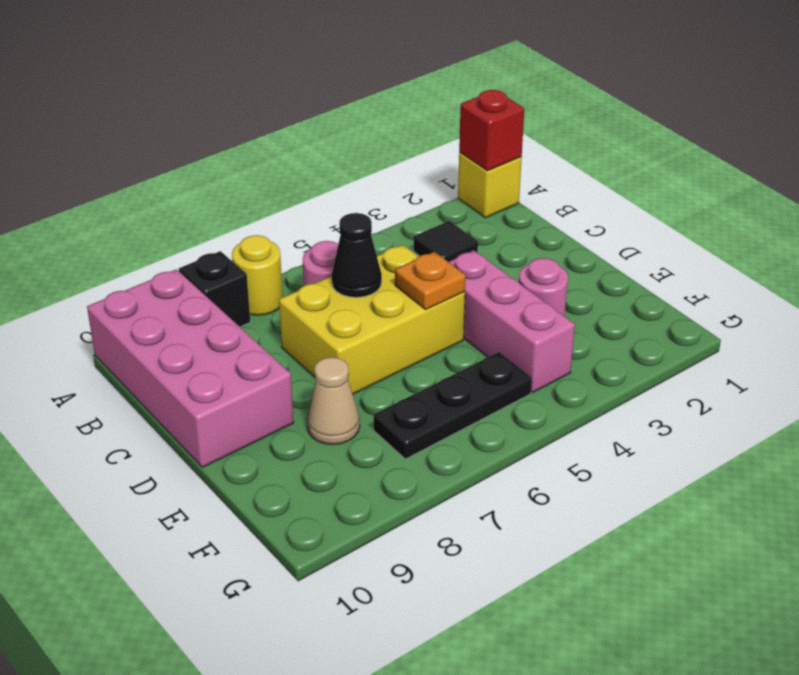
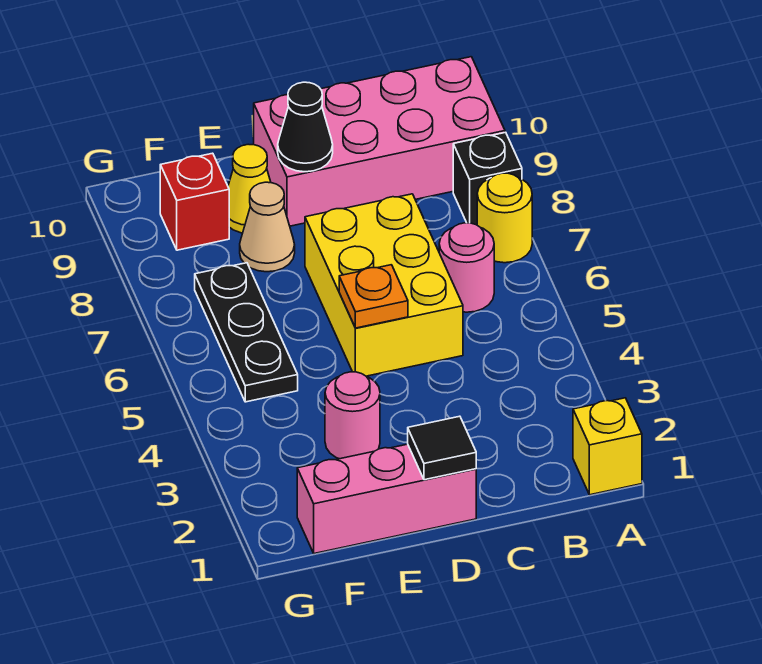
red 1x1 brick [459,90,524,171] -> red 1x1 brick moved to [160,153,229,250]
black 1x1 tile [414,221,478,262] -> black 1x1 tile moved to [408,416,476,480]
black 1x1 cone [332,213,382,297] -> black 1x1 cone moved to [278,82,333,172]
pink 1x3 brick [449,250,575,392] -> pink 1x3 brick moved to [297,444,476,554]
none -> yellow 1x1 cone [228,144,271,233]

